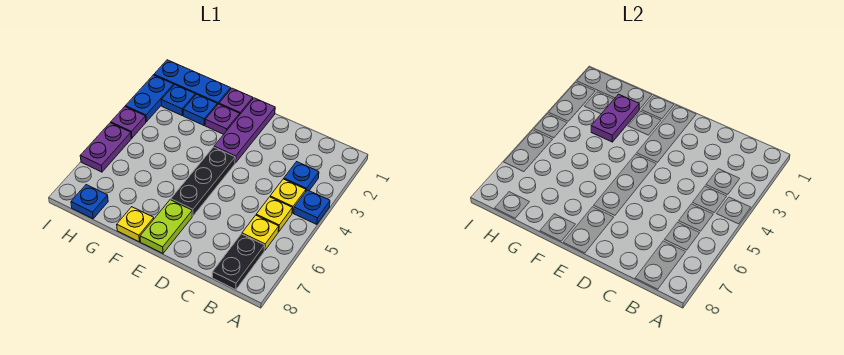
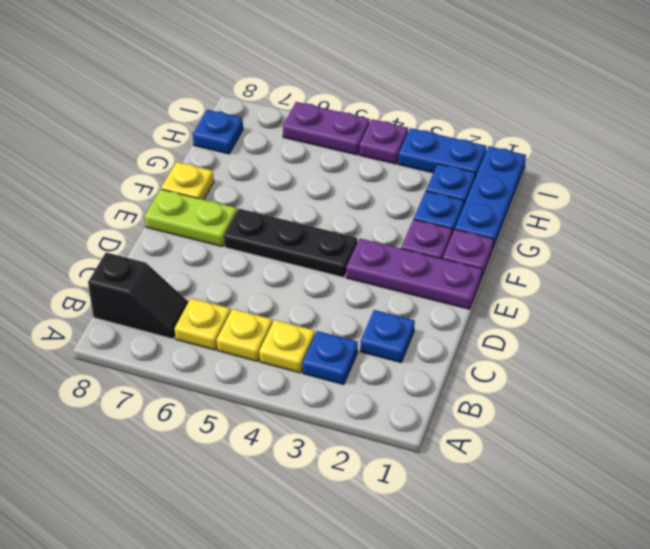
blue 1x1 plate [294,190,330,224] -> blue 1x1 plate moved to [360,310,415,363]
black 1x2 plate [212,234,265,290] -> black 1x2 slope [88,253,188,339]
purple 1x2 plate [591,94,639,142] -> none

